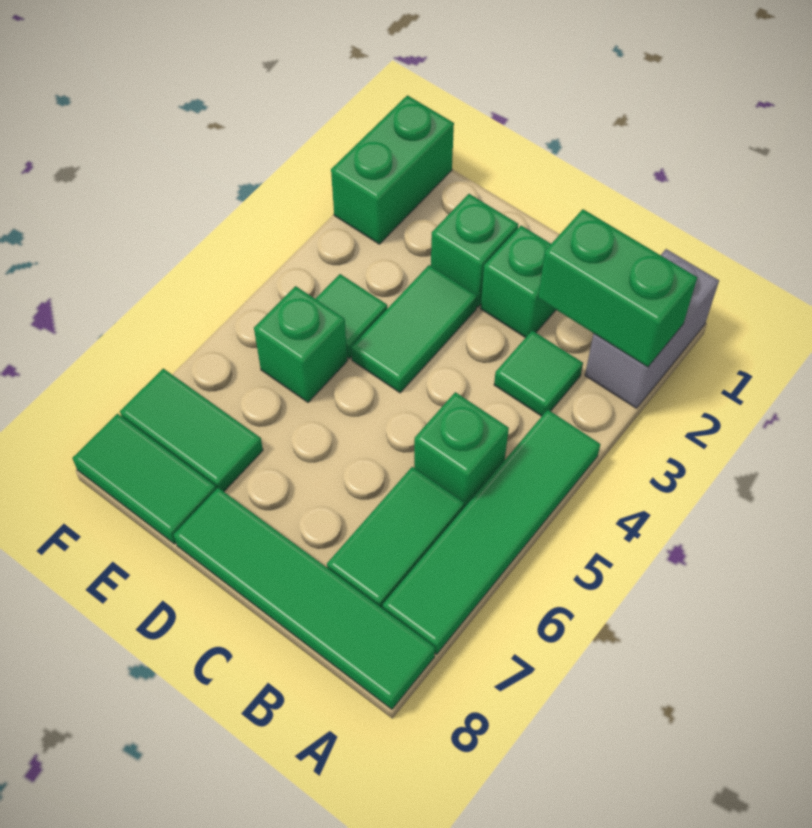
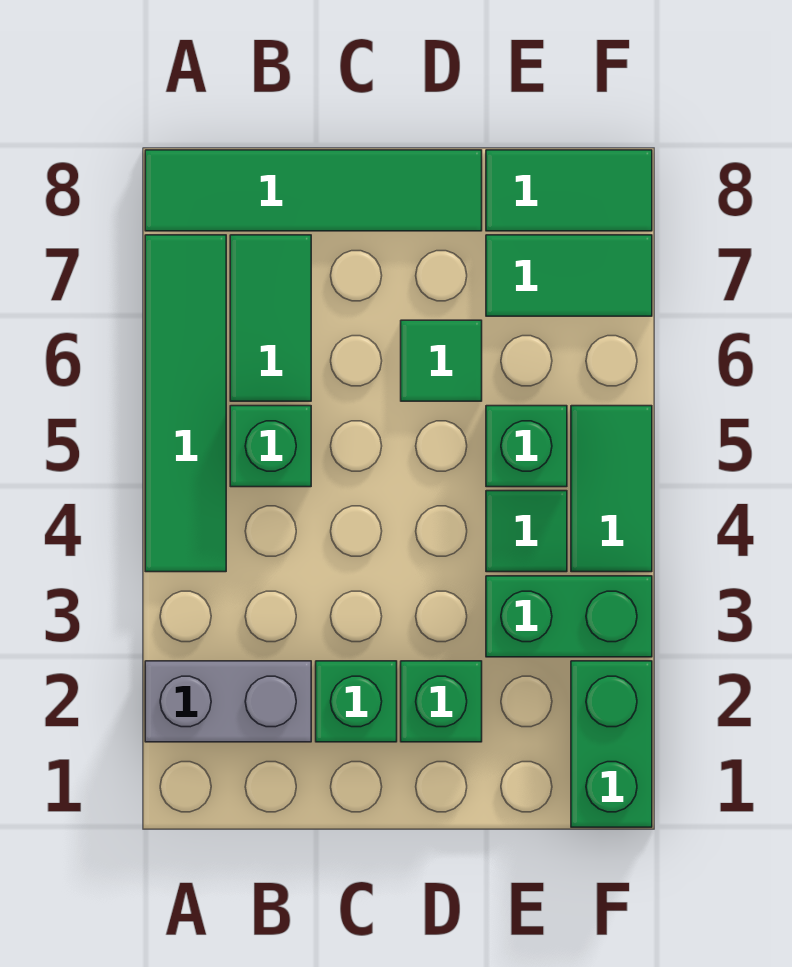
grey 1x2 brick [585,249,719,408] -> grey 1x2 brick turned to [145,661,311,742]
green 1x2 brick [538,209,697,367] -> green 1x2 brick moved to [486,576,652,657]
green 1x1 tile [494,331,583,416] -> green 1x1 tile moved to [401,320,482,401]
green 1x2 tile [351,265,477,393] -> green 1x2 tile moved to [571,406,652,572]

